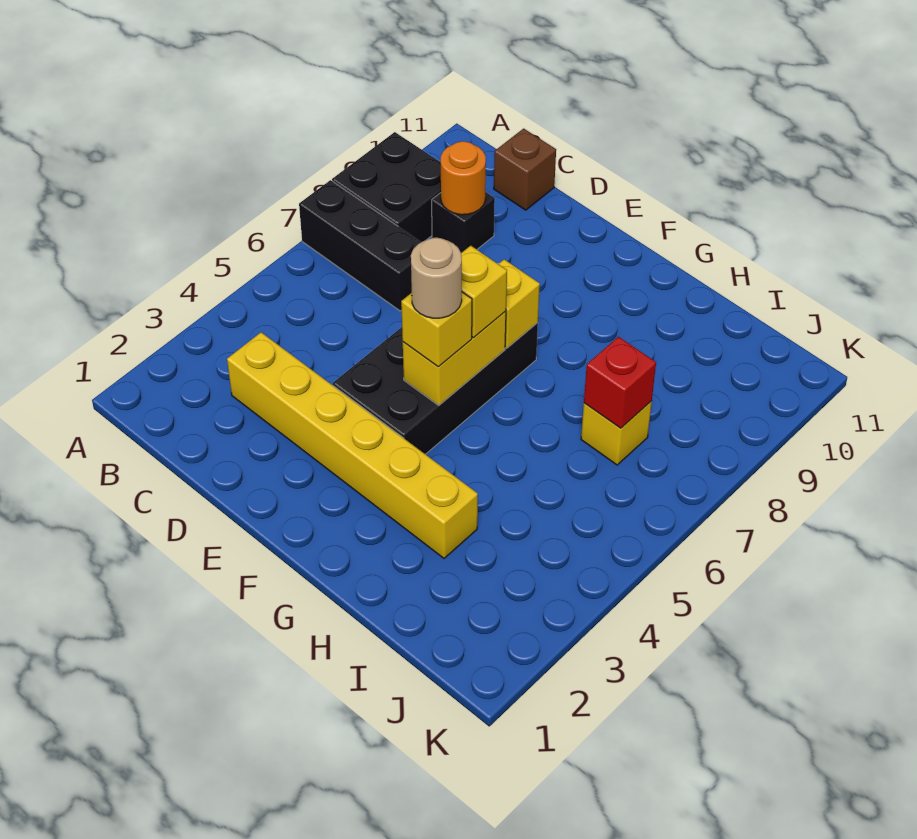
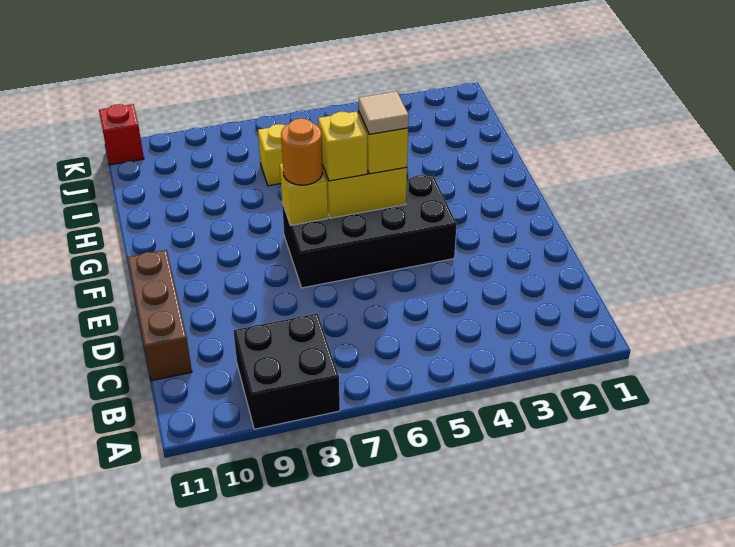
black 1x3 brick [299,180,421,311] -> none
yellow 1x6 brick [227,332,478,558] -> none
black 1x1 brick [432,192,495,253] -> none
orange 1x1 round brick [441,141,486,215] -> orange 1x1 round brick moved to [281,119,323,185]
brown 1x1 brick [494,129,556,210] -> brown 1x3 brick [127,250,192,381]
tan 1x1 round brick [411,238,462,318] -> tan 1x1 tile [359,91,409,134]
red 1x1 brick [584,337,656,428] -> red 1x1 brick moved to [99,104,144,165]

